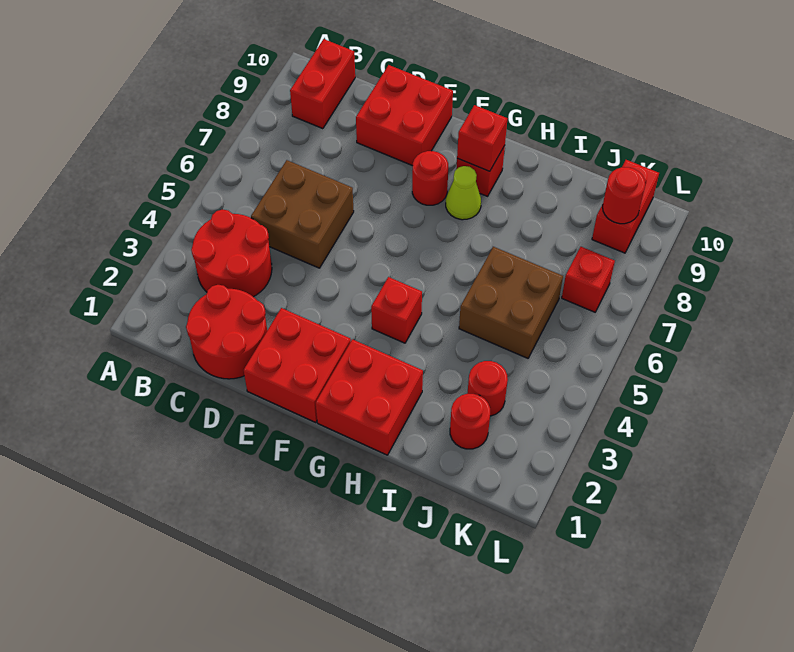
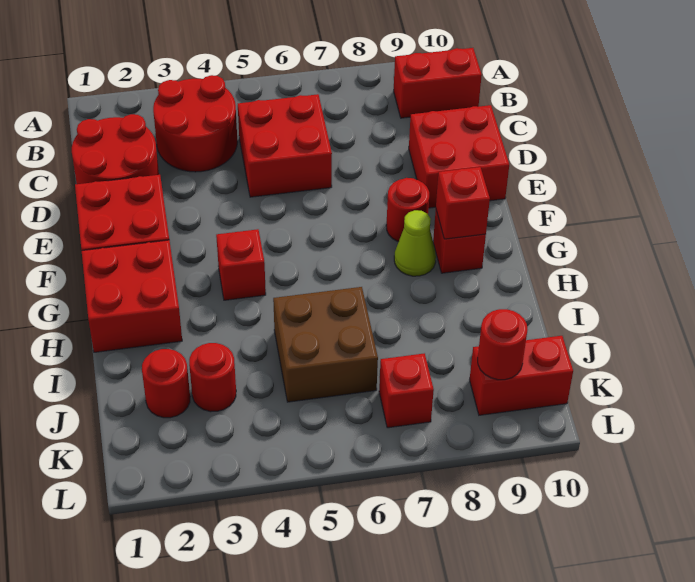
brown 2x2 brick [251,160,354,268] -> red 2x2 brick [238,94,332,197]

